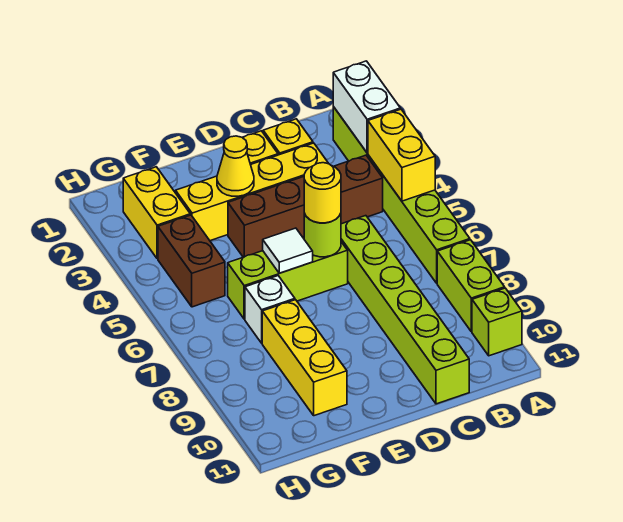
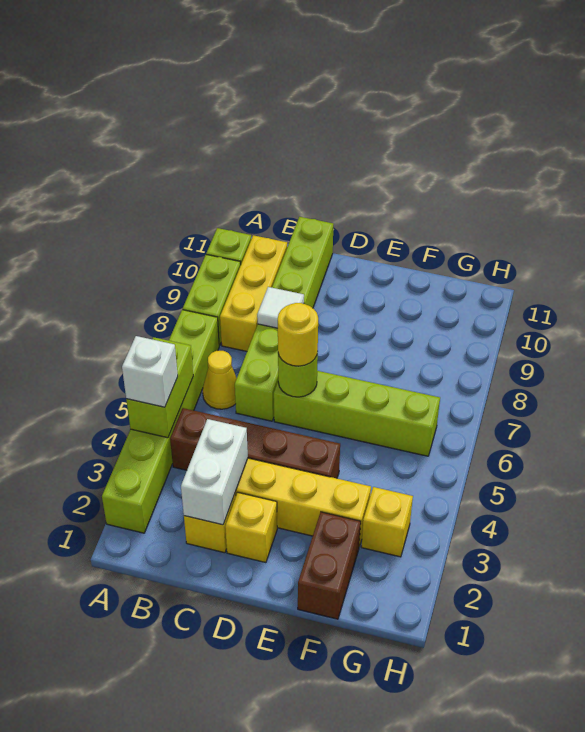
white 1x2 brick [333,61,400,153] -> white 1x2 brick moved to [181,419,248,525]
yellow 1x2 brick [368,109,435,201] -> lime 1x2 brick [126,337,193,438]
lime 1x3 brick [228,237,348,319] -> lime 1x4 brick [274,371,440,456]
yellow 1x1 cone [217,136,254,196] -> yellow 1x1 cone moved to [203,351,237,409]
white 1x1 tile [263,228,313,273] -> white 1x1 tile moved to [257,287,304,328]
white 1x1 brick [245,276,295,343] -> white 1x1 brick moved to [122,336,178,407]
yellow 1x3 brick [262,300,347,416] -> yellow 1x3 brick moved to [220,235,287,351]
yellow 1x2 brick [123,167,190,259] -> yellow 1x1 brick [362,487,413,557]
brown 1x2 brick [158,215,225,307] -> brown 1x2 brick moved to [298,512,361,619]

